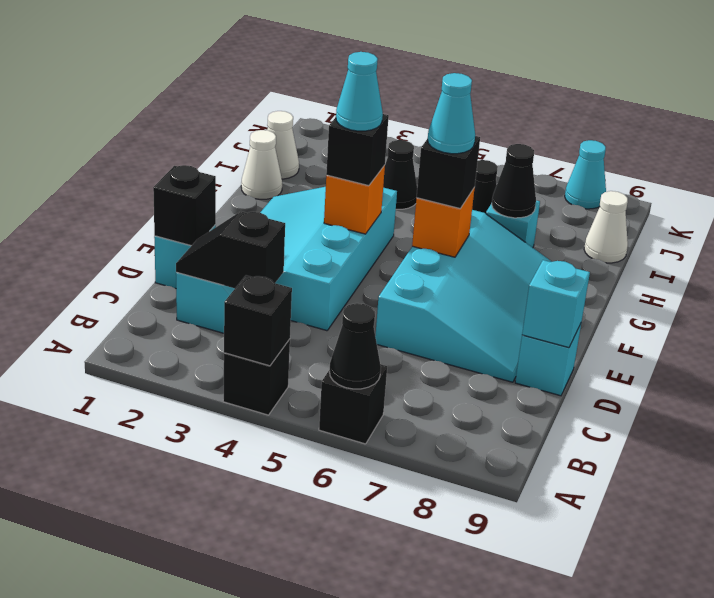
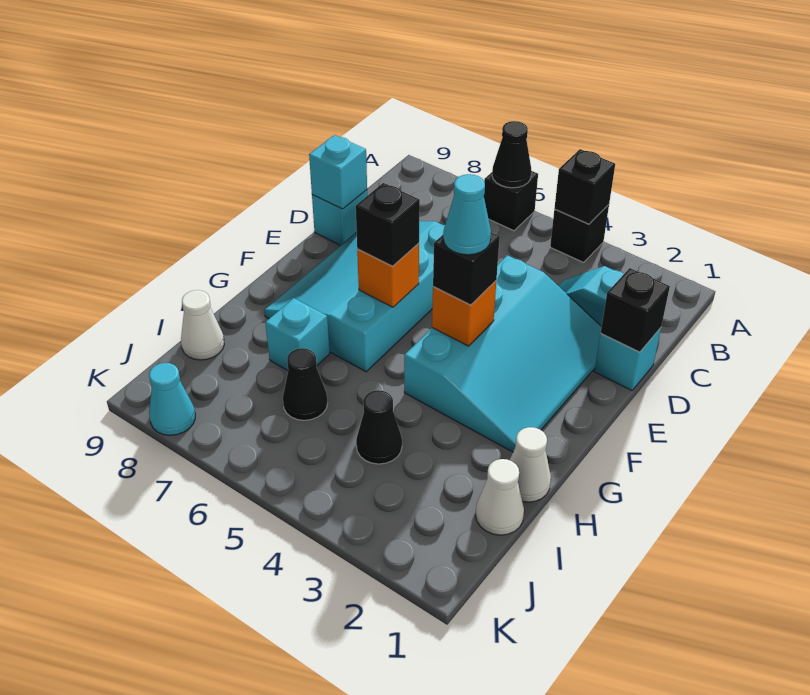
black 1x2 slope [176,211,285,288] -> none
cyan 1x1 cone [428,73,475,154] -> none
black 1x1 cone [492,144,536,218] -> none

